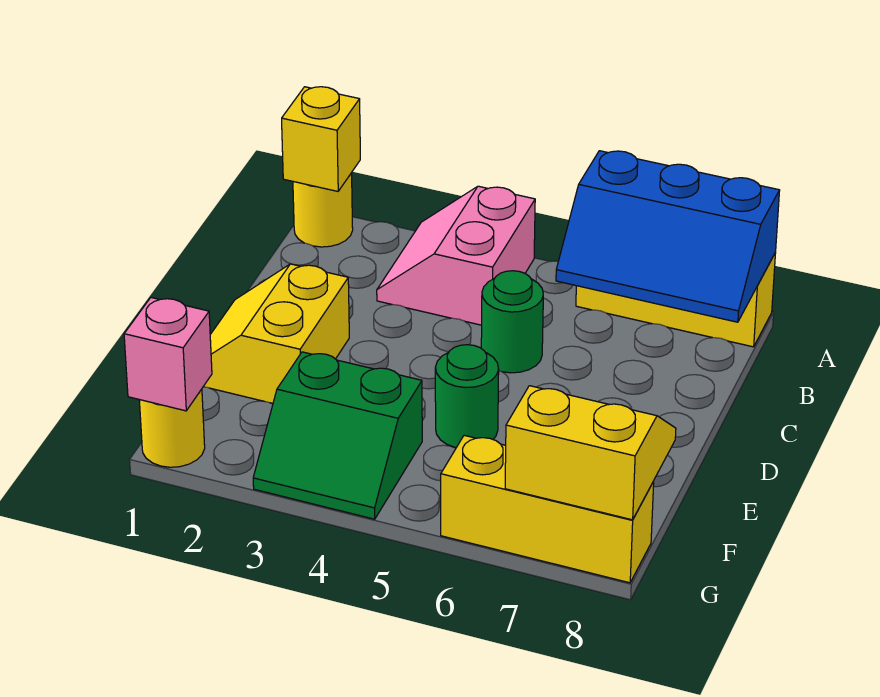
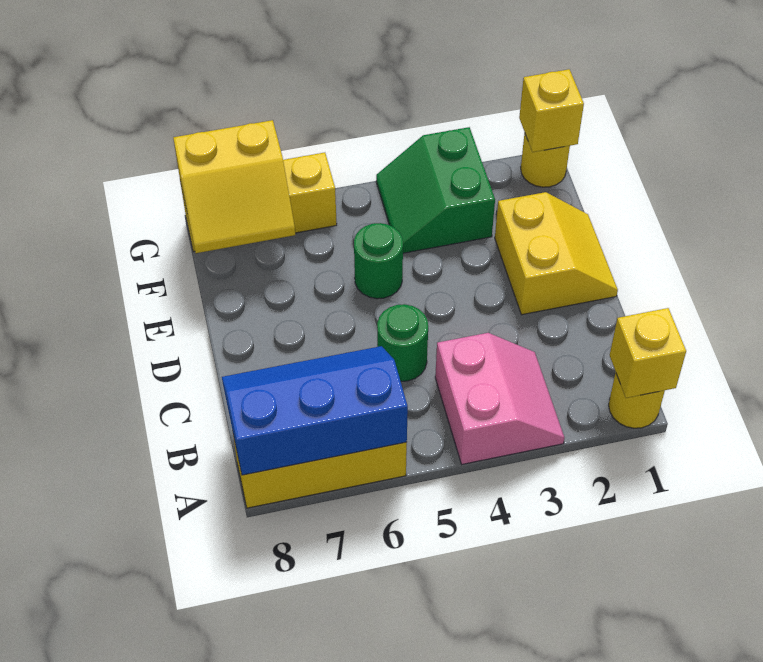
green 2x2 slope [253,352,422,519] -> green 2x2 slope turned to [376,127,495,253]
pink 1x1 brick [124,298,212,411] -> yellow 1x1 brick [519,69,584,152]

